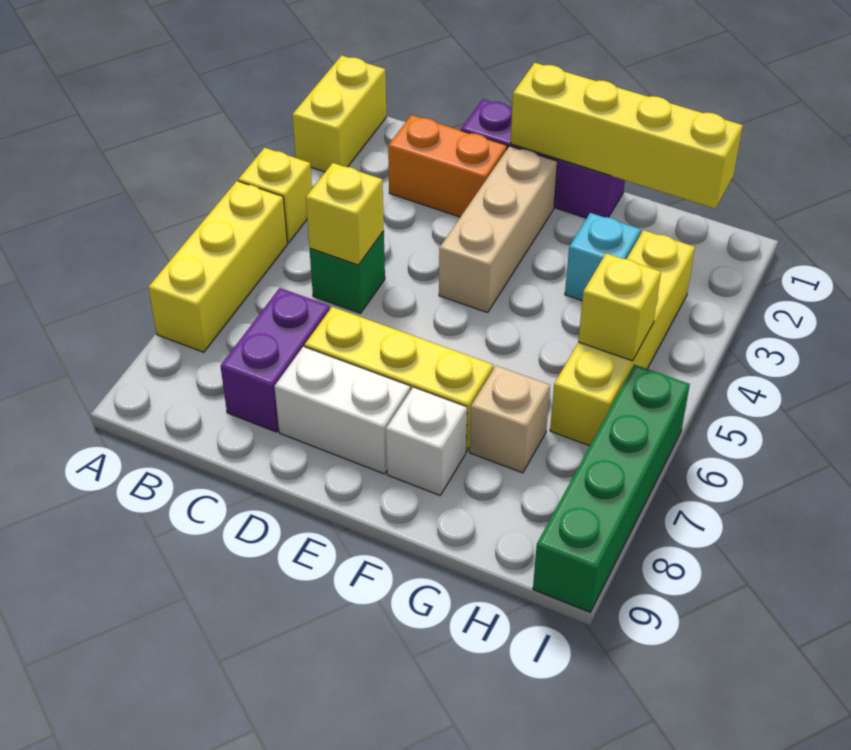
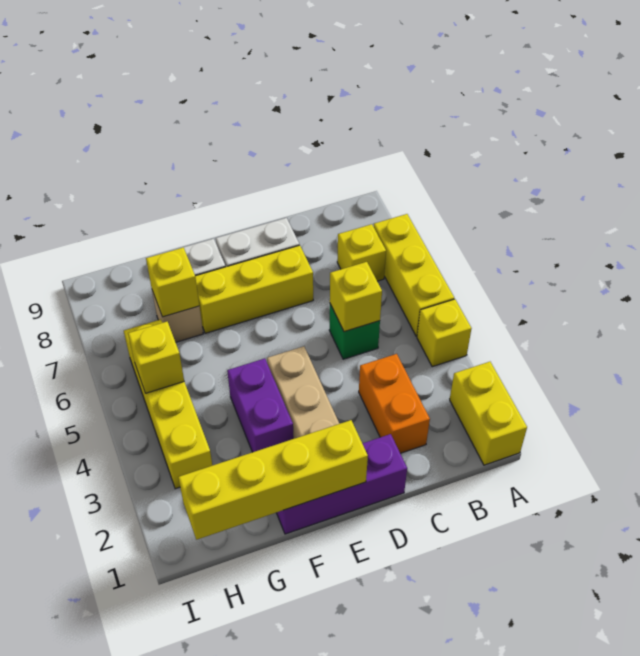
none -> yellow 1x1 brick [337,224,386,281]
orange 1x2 brick [388,115,507,217] -> orange 1x2 brick turned to [359,354,430,453]
purple 1x2 brick [221,288,330,432] -> purple 1x2 brick moved to [227,358,294,452]
cyan 1x1 brick [565,213,641,301] -> none
none -> yellow 1x1 brick [146,247,199,317]
green 1x4 brick [533,365,690,612] -> none

